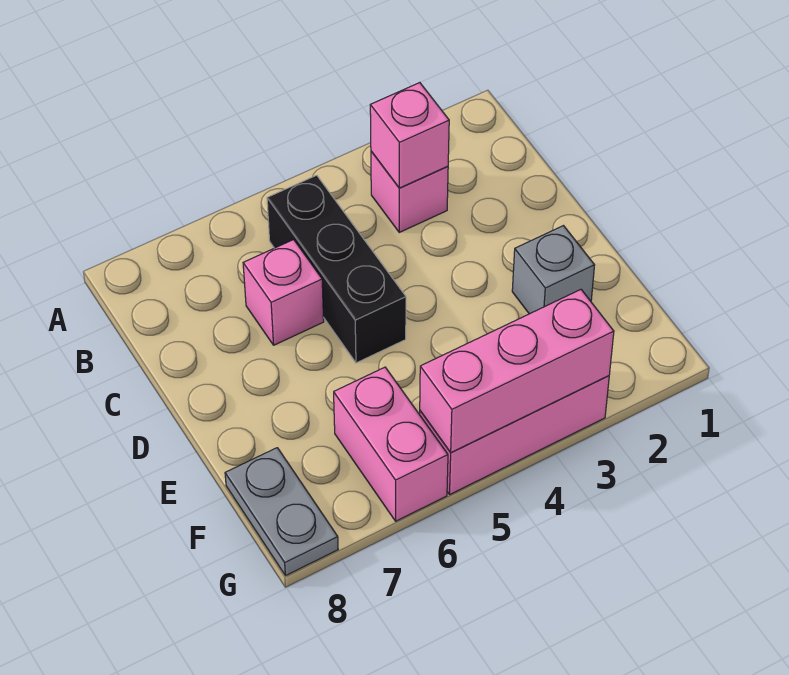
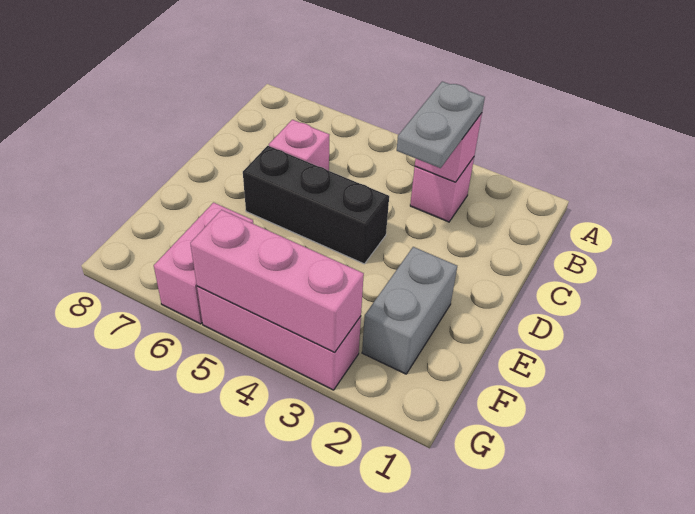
black 1x3 brick [267,175,406,363] -> black 1x3 brick turned to [243,146,389,264]
grey 1x1 brick [512,226,595,314] -> grey 1x2 brick [362,247,457,374]
grey 1x2 plate [225,448,338,576] -> grey 1x2 plate moved to [397,82,485,168]

